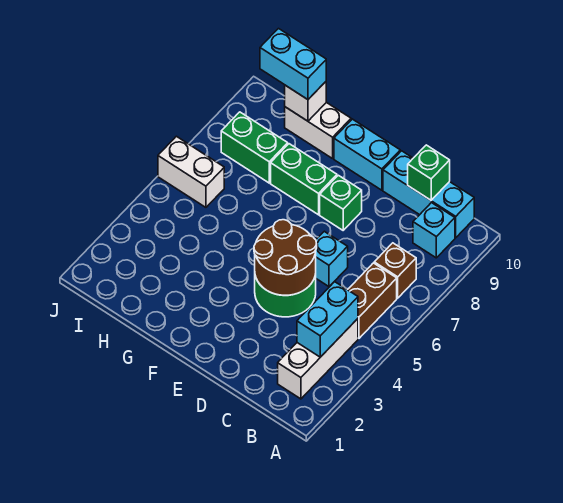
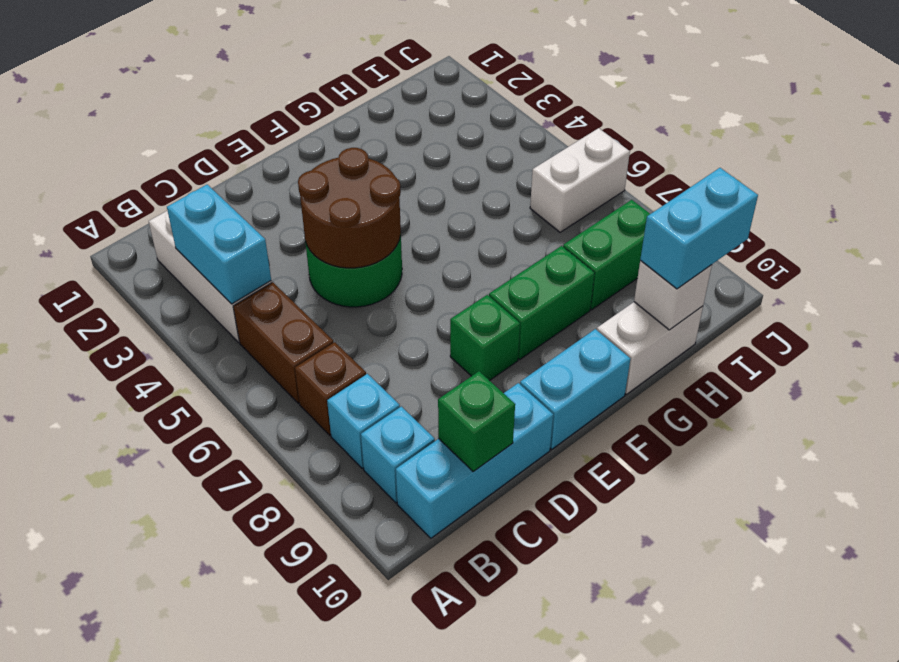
cyan 1x1 brick [316,231,348,287] -> cyan 1x1 brick moved to [327,374,400,469]

